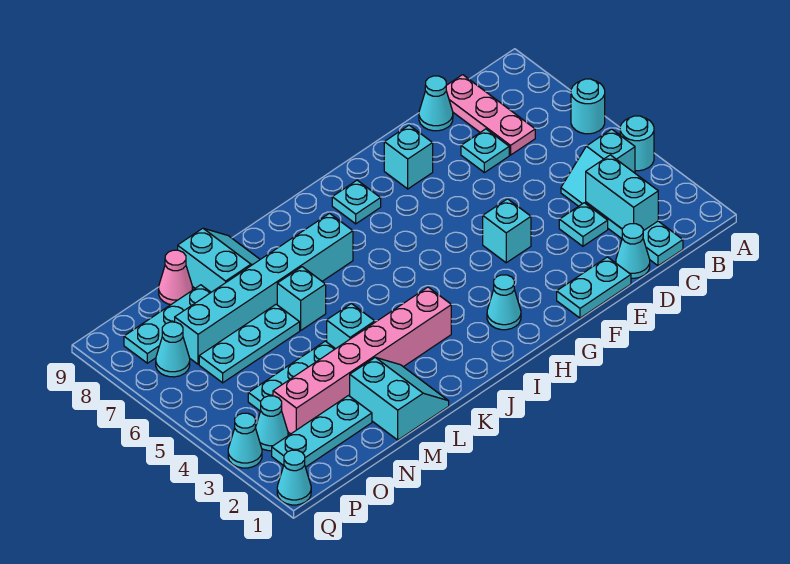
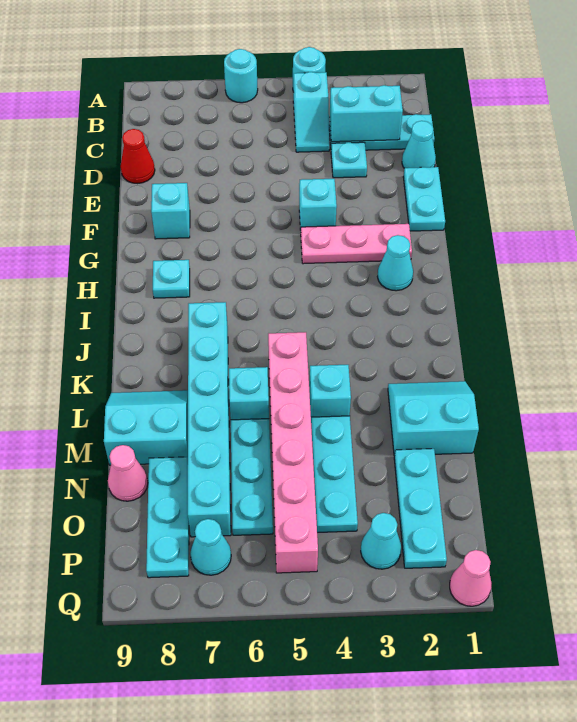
pink 1x3 plate [446,75,535,155] -> pink 1x3 plate moved to [301,224,412,264]
cyan 1x1 plate [461,129,509,173] -> none
cyan 1x1 cone [419,76,453,131] -> red 1x1 cone [121,129,155,184]
pink 1x6 brick [273,287,451,434] -> pink 1x6 brick moved to [268,332,318,573]
cyan 1x1 cone [277,450,311,505] -> pink 1x1 cone [450,550,491,606]
cyan 1x1 cone [228,413,262,468] -> none

